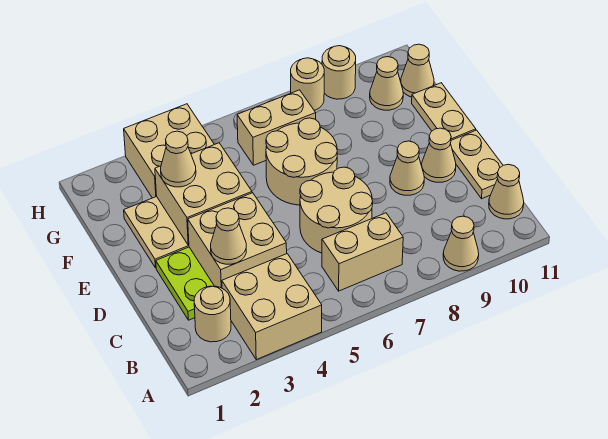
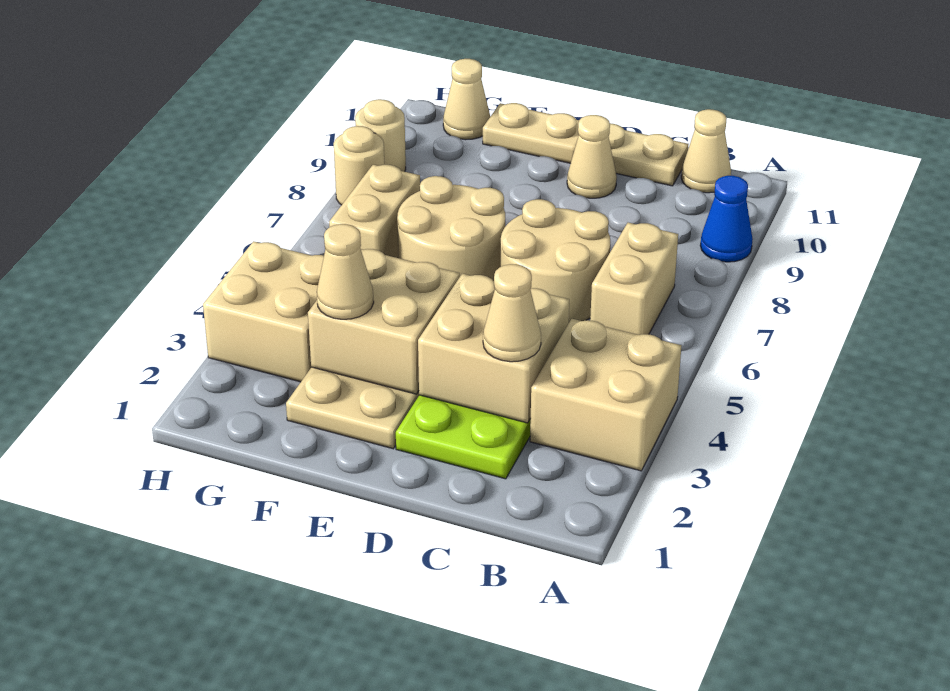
tan 1x1 cone [443,216,479,271] -> blue 1x1 cone [700,176,753,262]
tan 1x1 round brick [194,286,231,342] -> none
tan 1x1 cone [390,141,424,195] -> none
tan 1x1 cone [370,57,403,110] -> none

